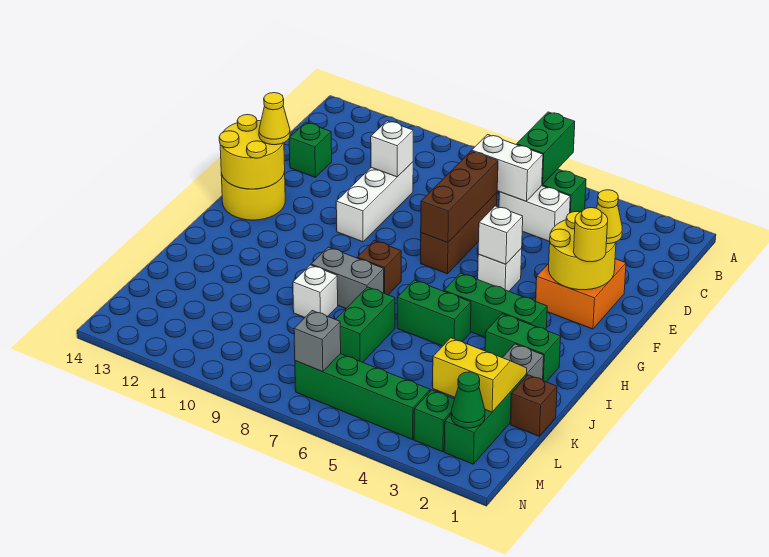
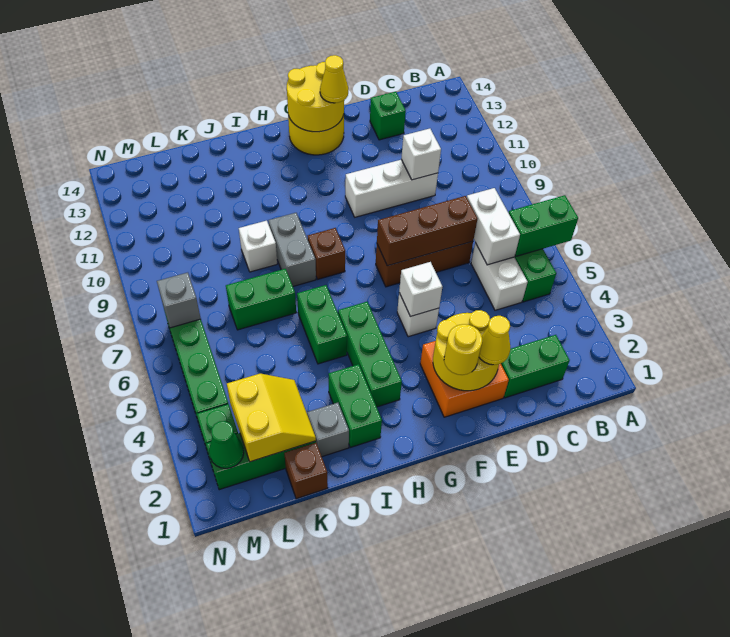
none -> green 1x2 brick [501,335,570,398]

